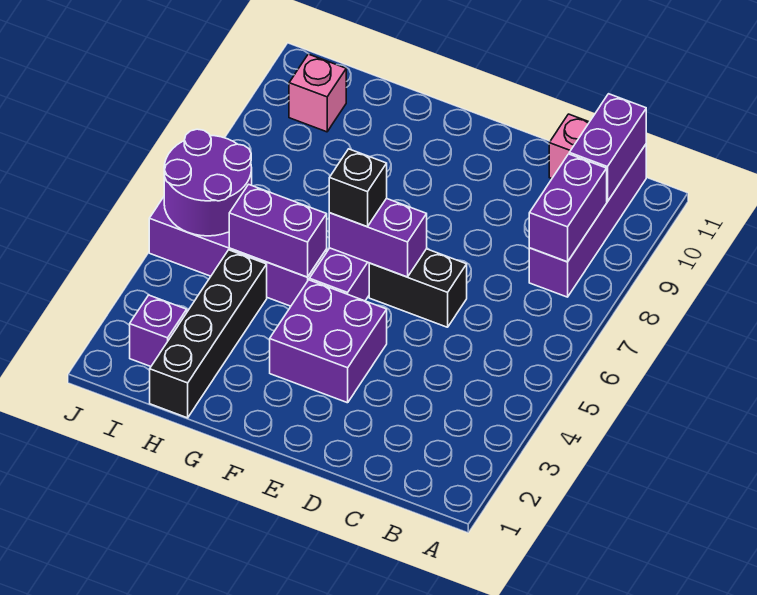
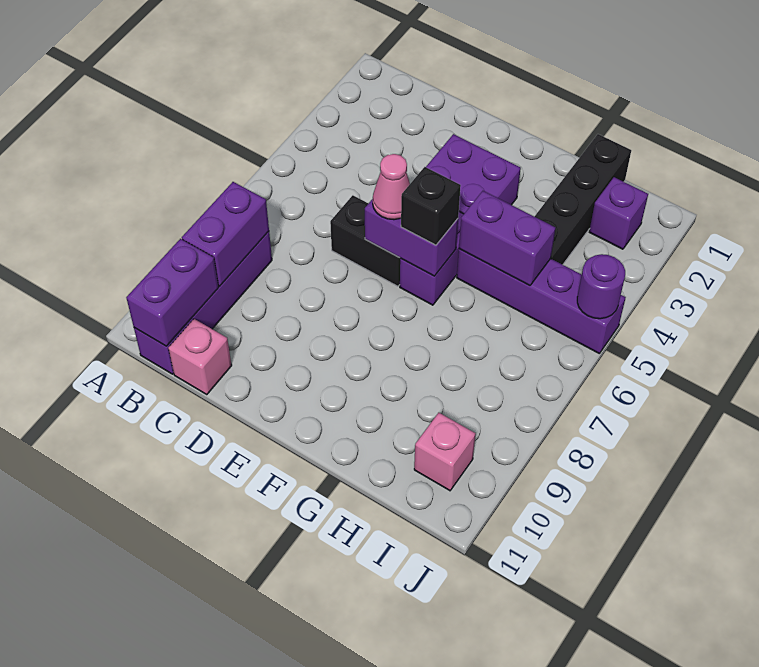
none -> pink 1x1 cone [373,154,410,220]
purple 2x2 round brick [164,129,252,236] -> purple 1x1 round brick [577,254,625,319]

